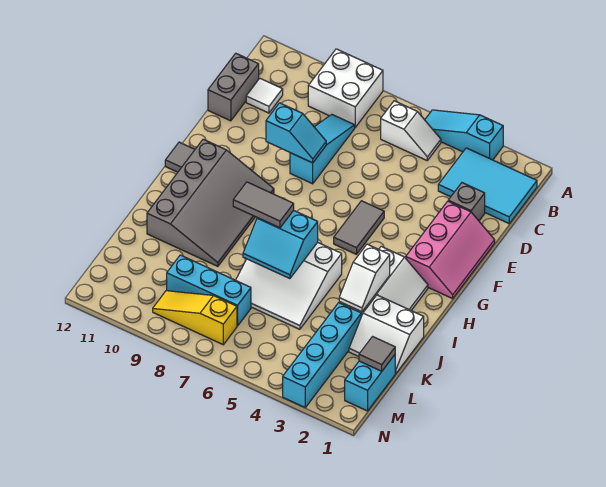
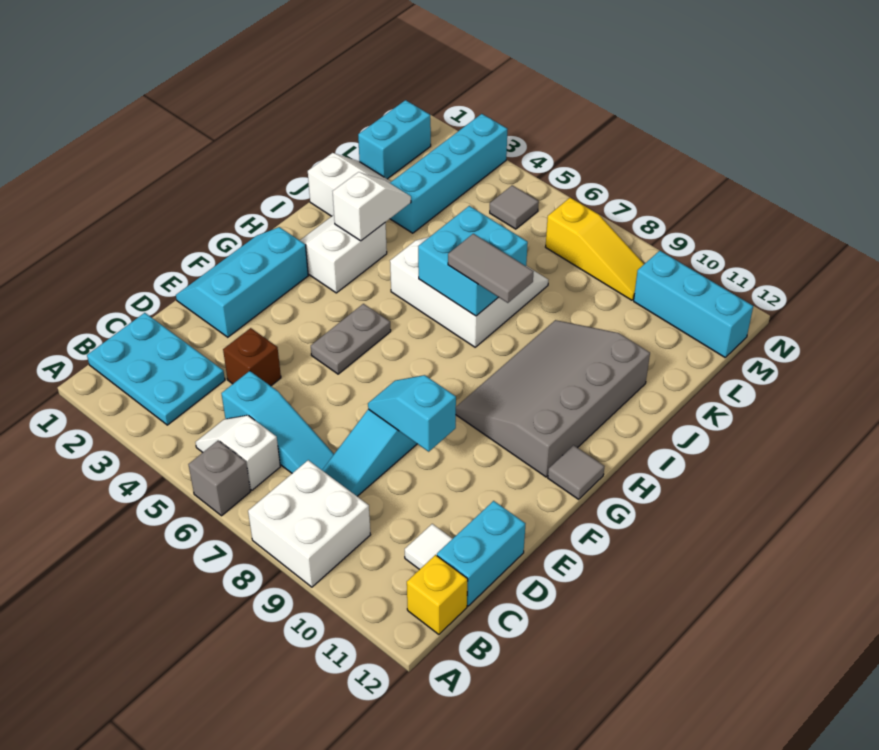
cyan 1x3 slope [425,110,503,160] -> cyan 1x3 slope moved to [221,371,334,473]
cyan 2x3 tile [438,148,537,223] -> cyan 2x3 plate [87,313,225,425]
none -> yellow 1x1 brick [407,555,468,634]
grey 1x2 brick [208,53,259,121] -> cyan 1x2 brick [437,501,525,606]
grey 1x1 brick [448,183,485,221] -> grey 1x1 brick moved to [188,441,251,516]
none -> brown 1x1 brick [223,328,281,386]
pink 2x3 slope [406,201,495,299] -> cyan 2x3 slope [176,227,308,337]
grey 1x2 tile [334,201,384,254] -> grey 1x2 plate [311,304,391,374]
cyan 2x2 slope [243,210,318,279] -> cyan 2x2 brick [418,206,528,316]
grey 1x1 tile [359,337,395,371] -> grey 1x1 tile moved to [490,185,539,229]
cyan 1x3 brick [167,255,251,326] -> cyan 1x3 brick moved to [634,251,753,357]

